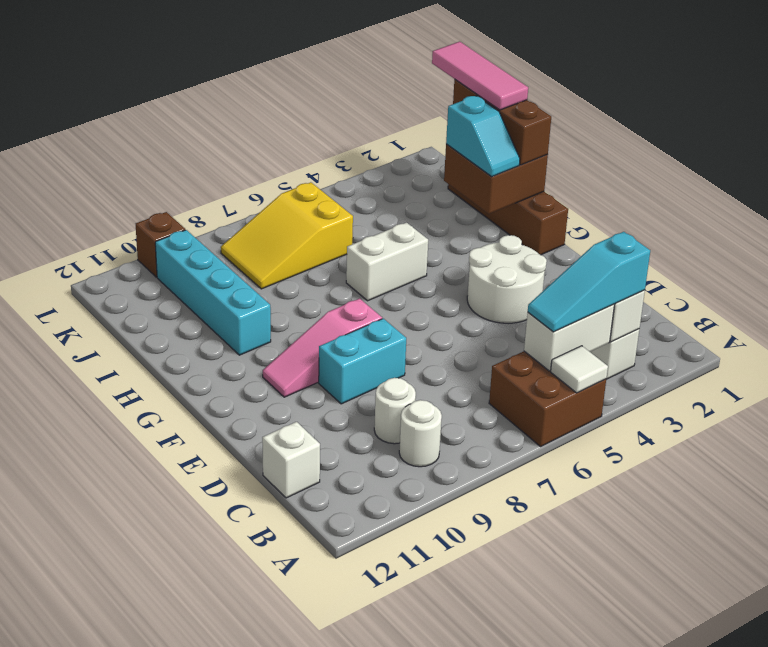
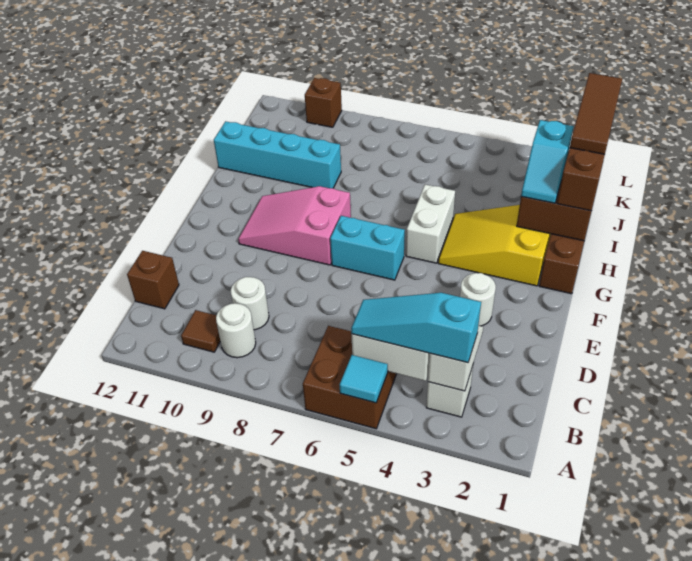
white 1x1 tile [551,346,608,393] -> cyan 1x1 tile [340,355,388,403]
none -> brown 1x1 tile [181,310,220,352]
white 1x1 brick [262,422,320,498] -> brown 1x1 brick [127,251,179,309]
white 2x2 round brick [467,235,547,323] -> white 1x1 round brick [460,273,496,326]
cyan 1x2 brick [319,319,406,404] -> cyan 1x2 brick moved to [330,216,405,280]
pink 1x3 slope [263,299,382,397] -> pink 2x3 slope [238,186,351,265]
white 1x2 brick [346,223,428,301] -> white 1x2 brick turned to [406,185,455,263]
cyan 1x4 brick [155,230,271,355] -> cyan 1x4 brick turned to [214,121,341,188]
pink 1x3 tile [432,42,528,110] -> brown 1x3 tile [570,73,622,154]
yellow 2x3 slope [221,182,353,289] -> yellow 2x3 slope moved to [438,205,551,286]

